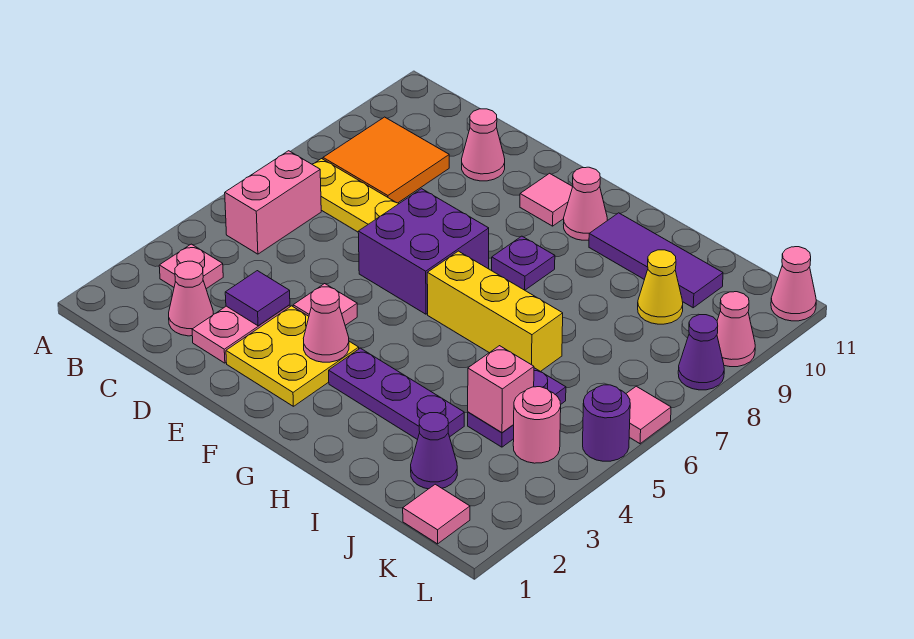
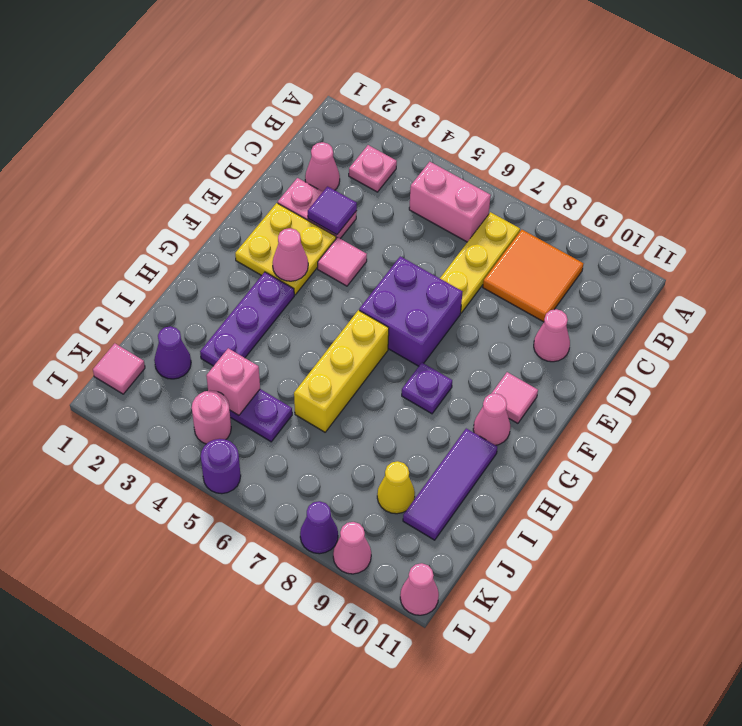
pink 1x1 tile [626,386,671,444] -> none

